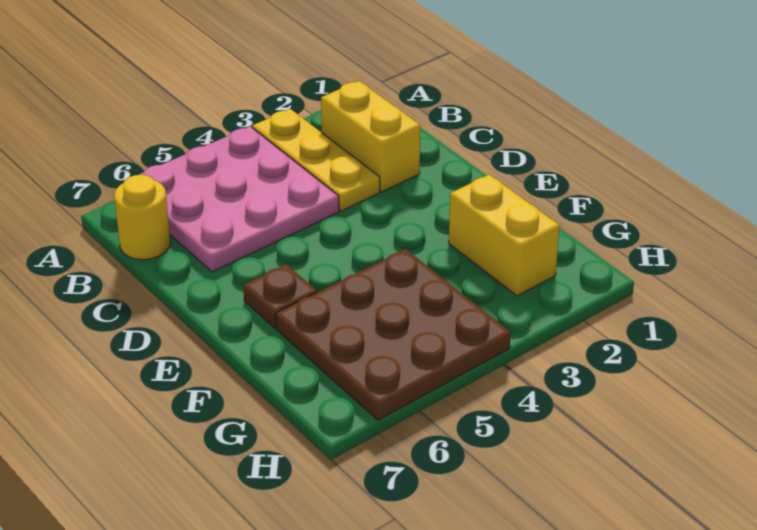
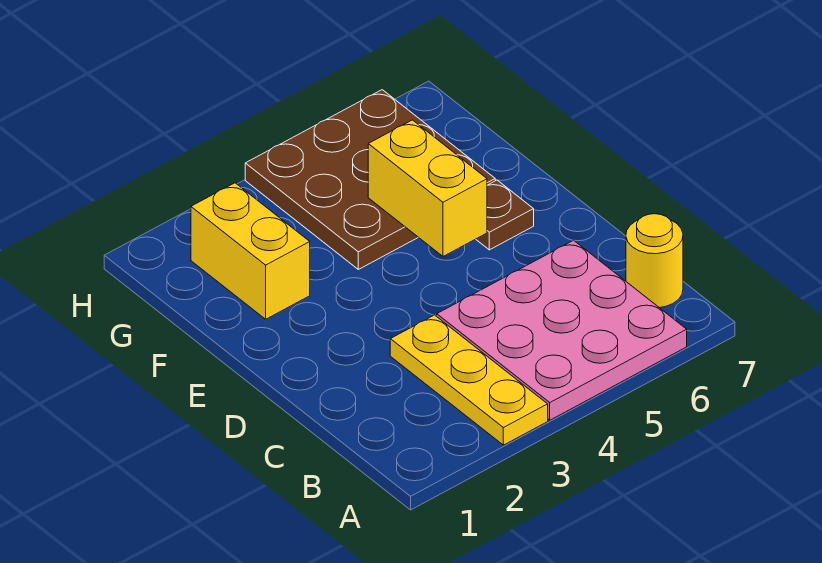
yellow 1x2 brick [321,81,420,192] -> yellow 1x2 brick moved to [368,120,487,256]

